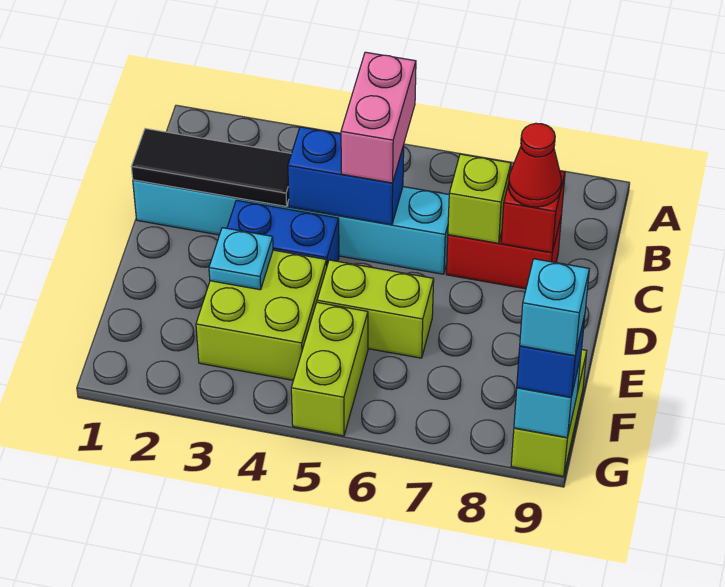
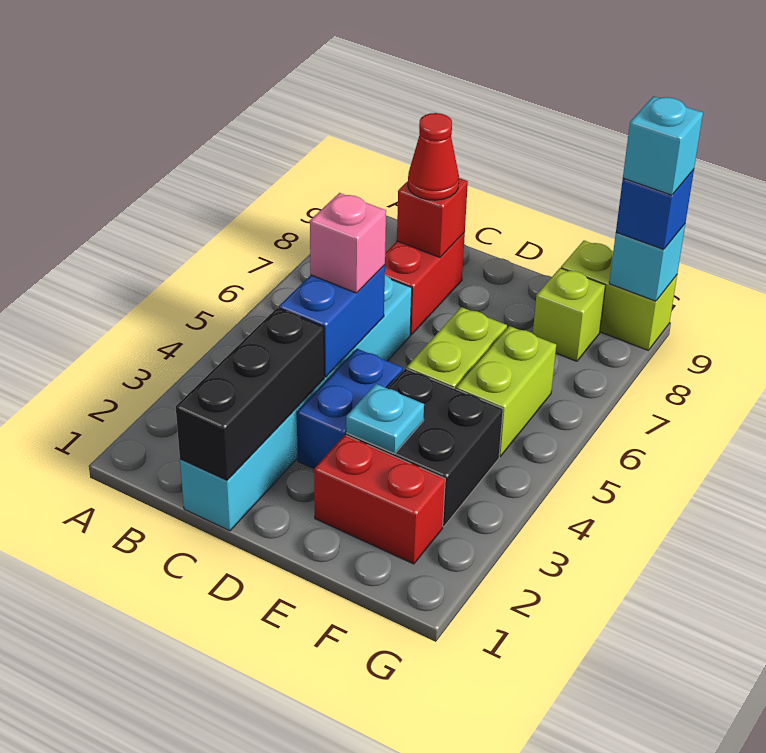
pink 1x2 brick [341,52,416,183] -> pink 1x1 brick [310,193,386,293]
black 1x3 tile [131,129,291,206] -> black 1x3 brick [176,308,324,480]
lime 1x1 brick [448,154,511,243] -> lime 1x1 brick moved to [533,268,606,361]
none -> red 1x2 brick [314,435,445,564]
lime 2x2 brick [196,250,327,380] -> black 2x2 brick [346,369,503,527]
lime 1x2 brick [291,302,368,436] -> lime 1x2 brick turned to [456,326,556,456]

